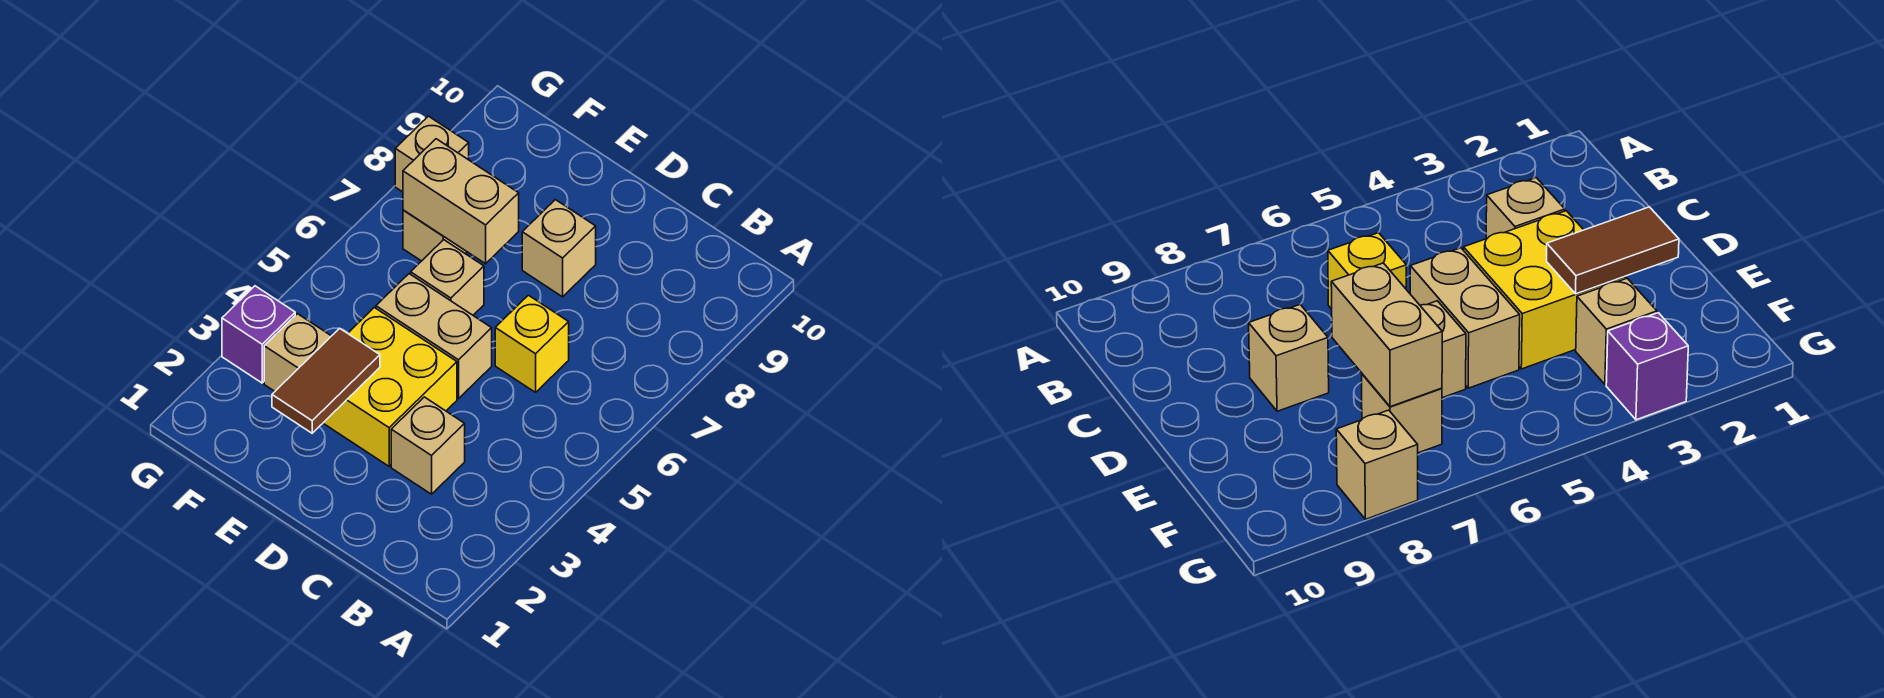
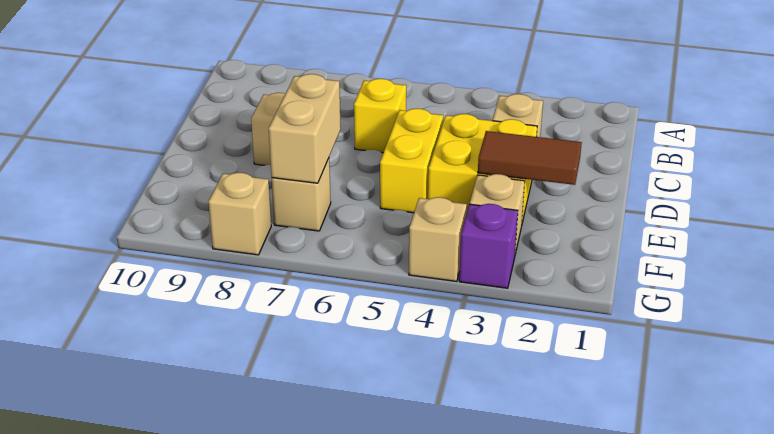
tan 1x2 brick [376,274,492,399] -> yellow 1x2 brick [380,109,443,213]
tan 1x1 brick [411,240,484,315] -> tan 1x1 brick moved to [409,197,467,282]

